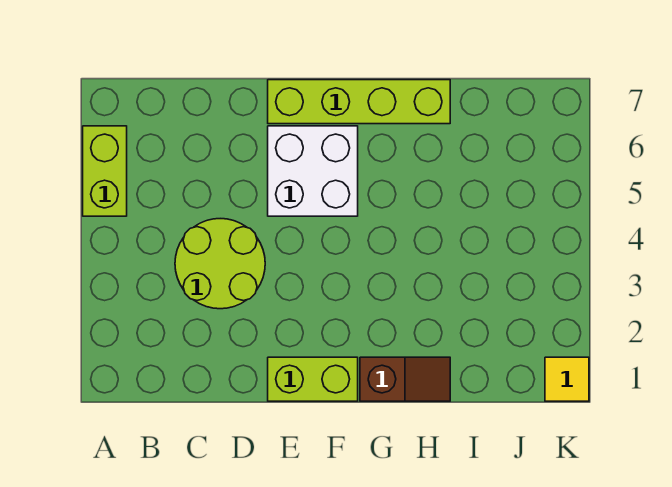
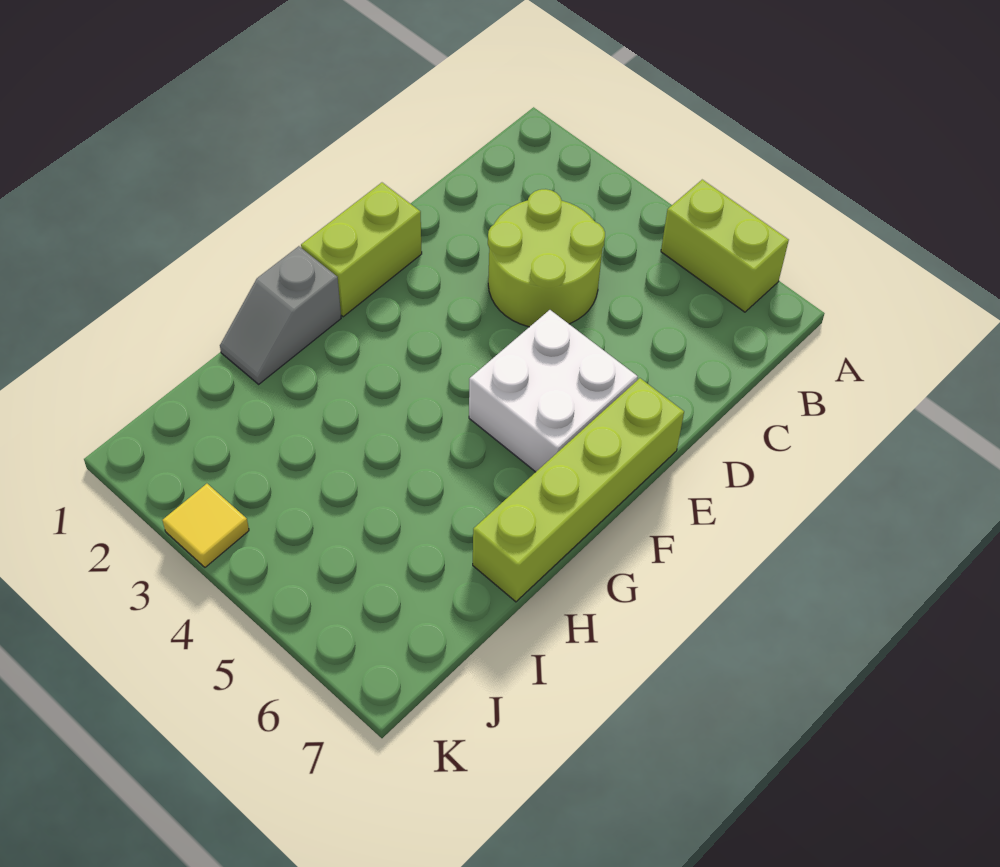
brown 1x2 slope [360,357,450,401] -> grey 1x2 slope [220,246,341,384]
yellow 1x1 tile [545,357,589,401] -> yellow 1x1 tile moved to [162,484,249,567]

